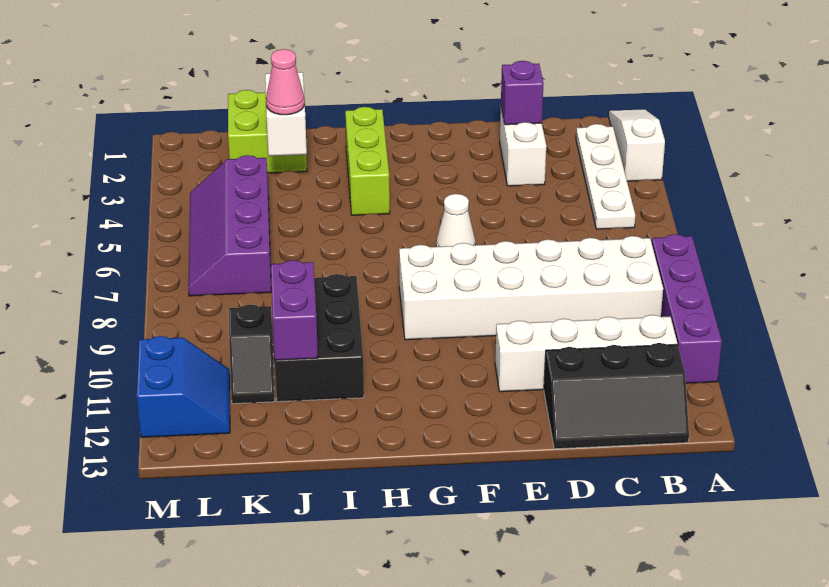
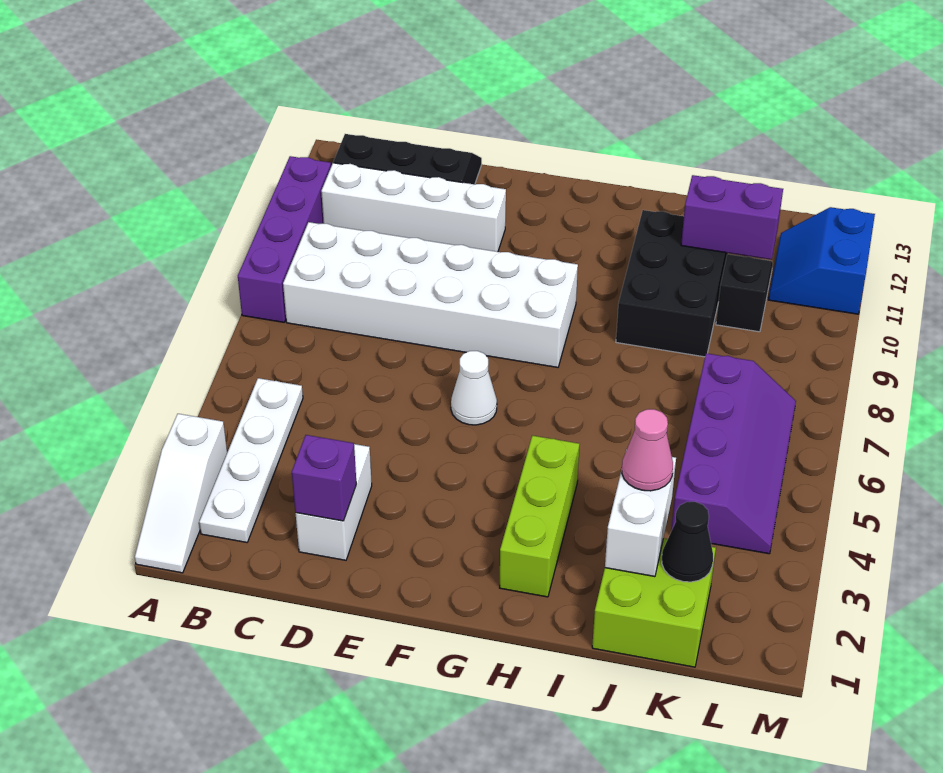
purple 1x2 brick [271,260,318,360] -> purple 1x2 brick turned to [681,175,783,260]
none -> black 1x1 cone [662,502,713,582]

